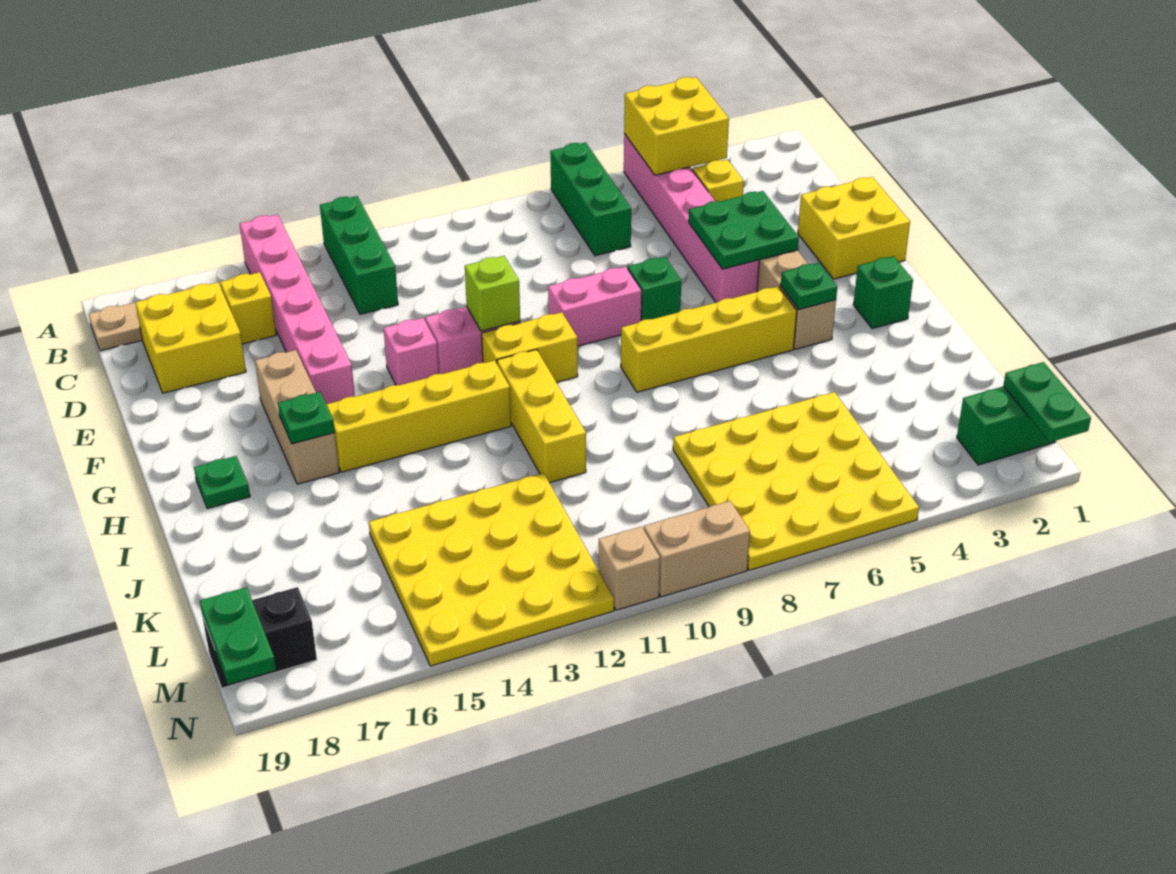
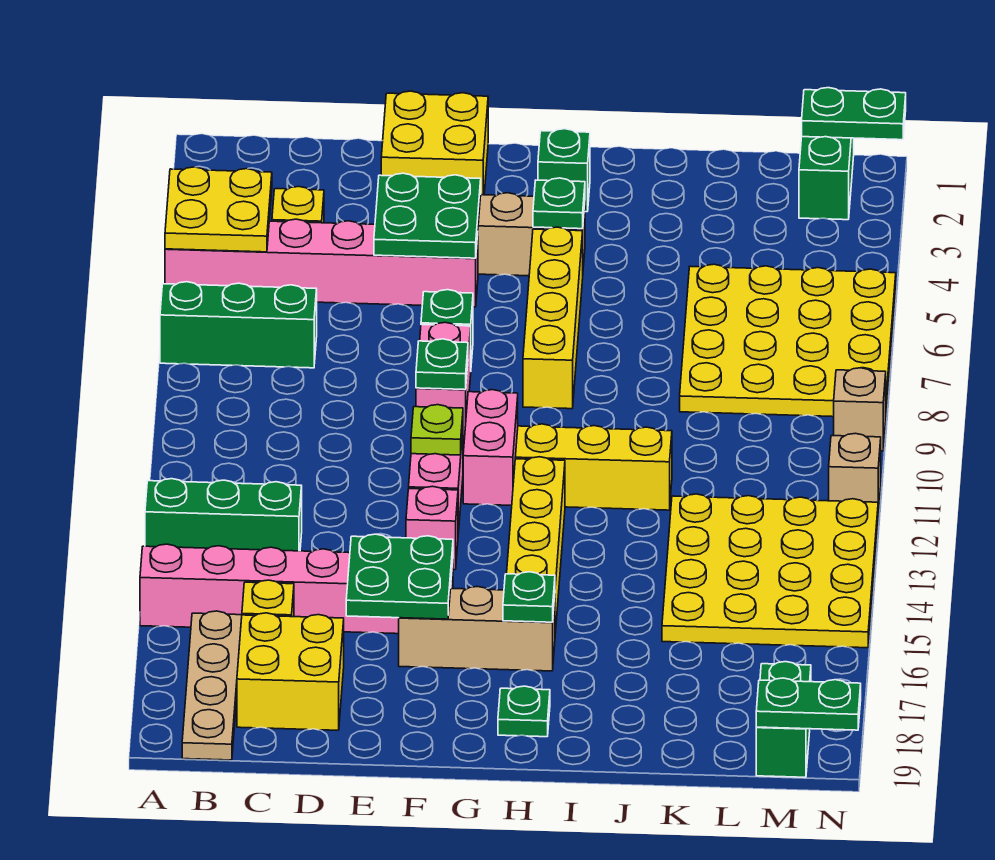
yellow 2x2 brick [624,77,729,175] -> yellow 2x2 plate [165,167,272,252]
none -> green 2x2 plate [346,534,453,619]
none -> green 1x1 plate [416,339,468,390]
lime 1x1 brick [465,256,520,331] -> lime 1x1 plate [411,405,463,455]
yellow 1x2 brick [482,312,578,382] -> pink 1x2 brick [463,390,518,505]
black 1x2 brick [202,587,317,688] -> green 1x2 brick [756,662,811,777]
tan 1x2 brick [644,501,750,597] -> tan 1x1 brick [834,368,886,451]

